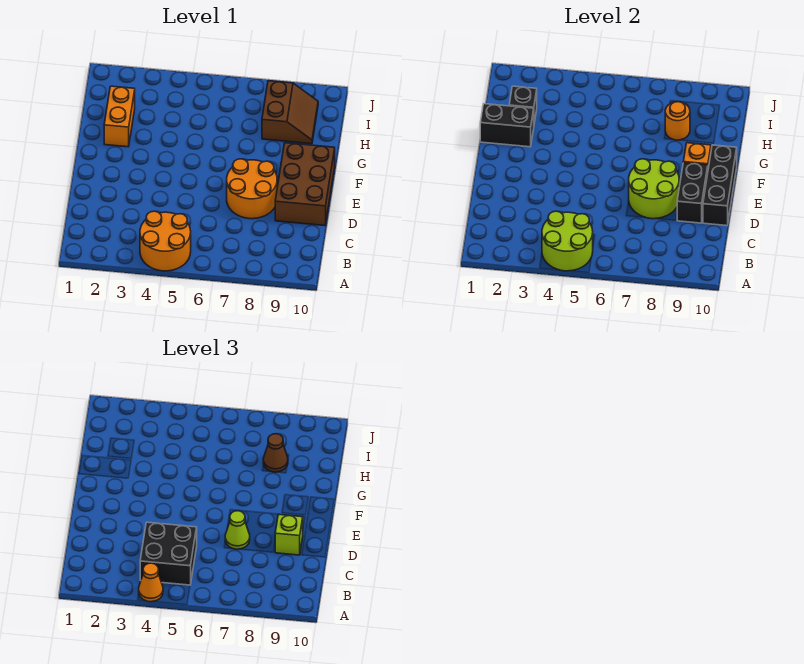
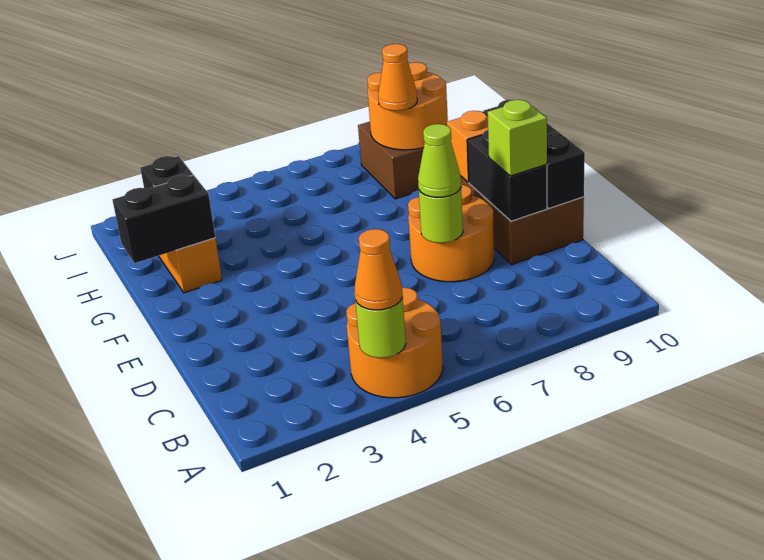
lime 2x2 round brick [542,211,593,271] -> lime 1x1 round brick [355,295,406,358]
black 2x2 brick [140,522,197,585] -> none
lime 2x2 round brick [629,159,679,219] -> lime 1x1 round brick [419,188,463,243]
orange 1x1 round brick [665,102,690,140] -> orange 2x2 round brick [367,62,448,150]
brown 1x1 cone [263,434,288,472] -> orange 1x1 cone [378,44,417,111]

